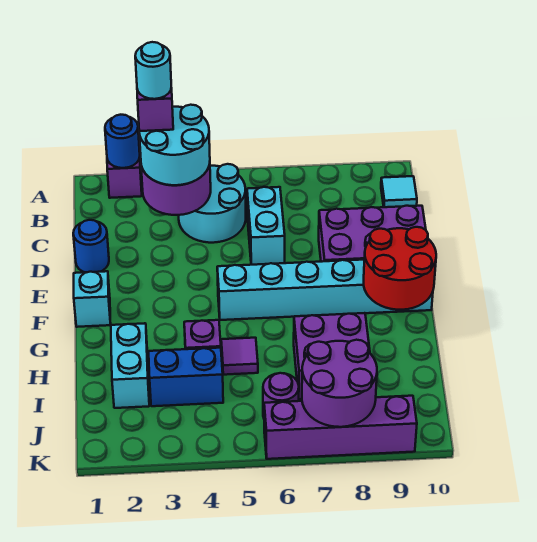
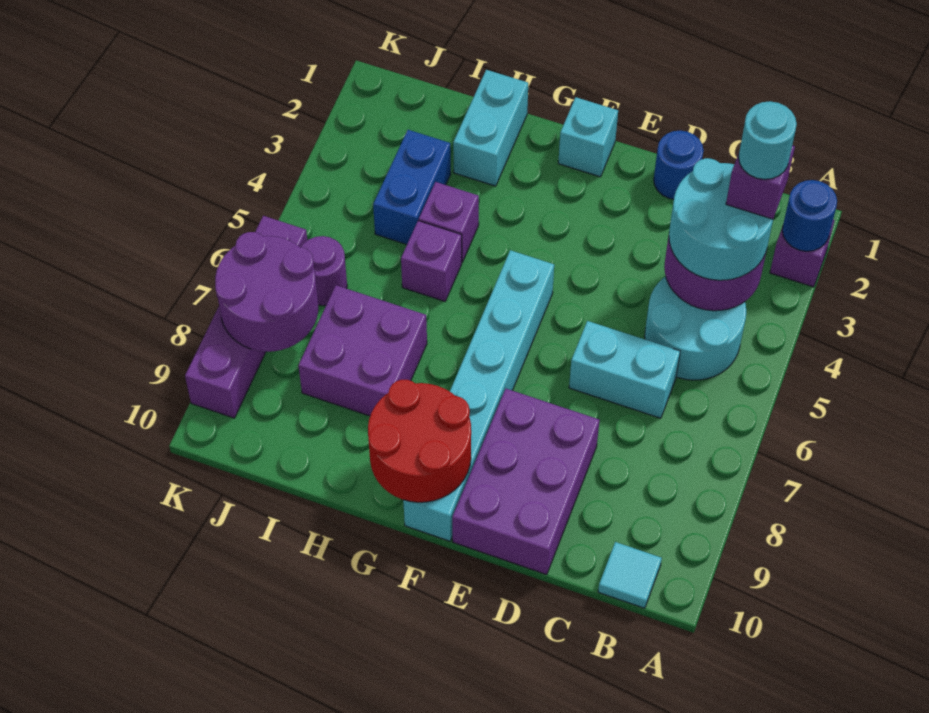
cyan 1x2 brick [111,323,149,408] -> cyan 1x2 brick turned to [453,70,528,186]
purple 1x1 tile [221,338,258,375] -> purple 1x1 brick [401,221,462,301]

